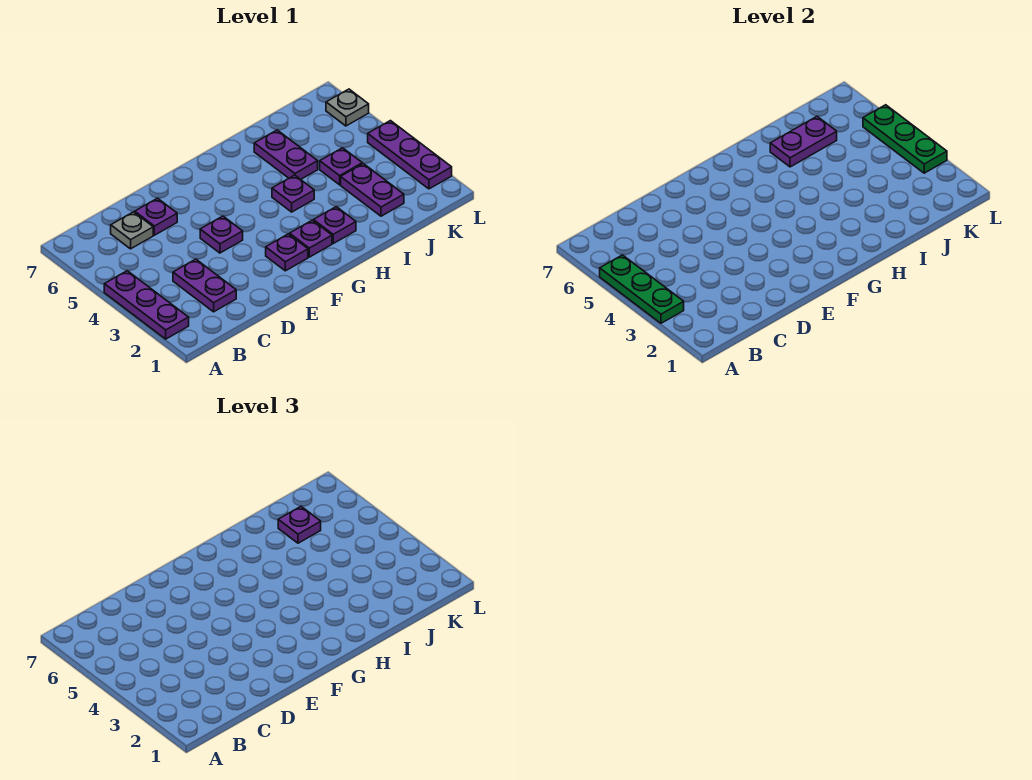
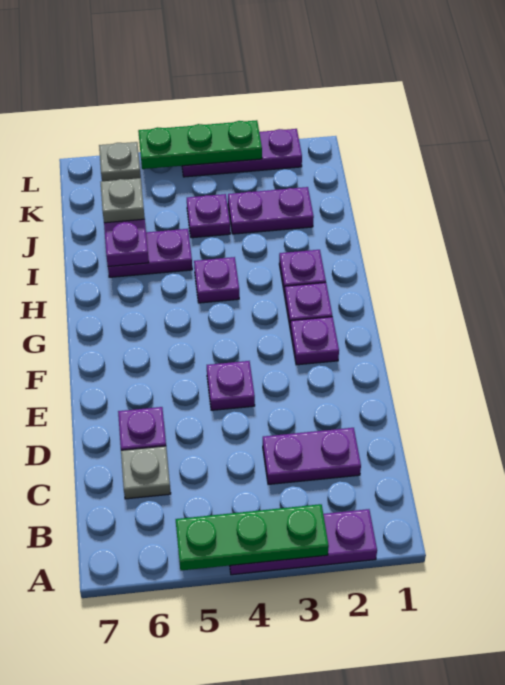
purple 1x1 plate [278,507,321,543] -> grey 1x1 plate [101,178,145,223]

